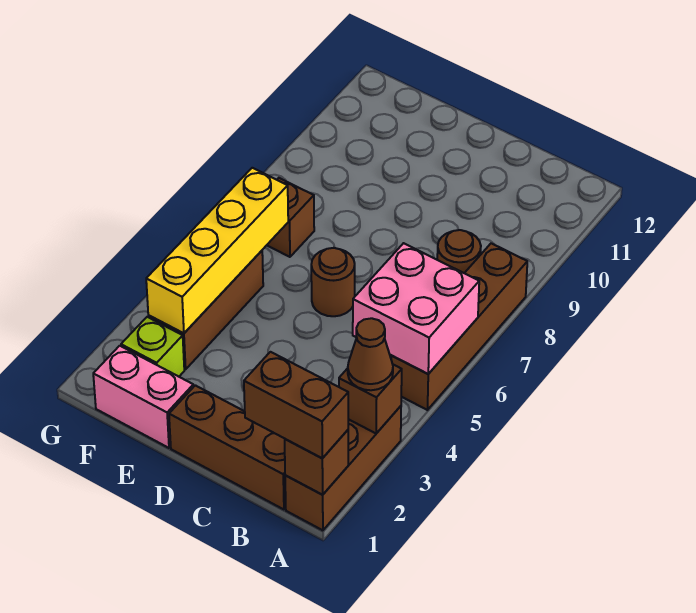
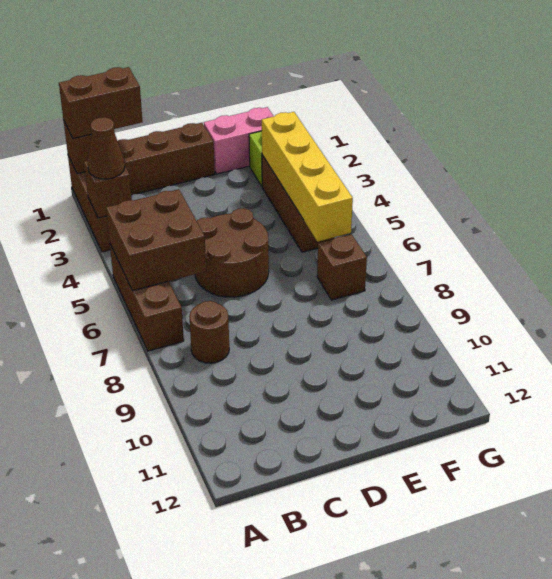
brown 1x4 brick [391,243,527,410] -> brown 1x3 brick [110,245,184,351]
pink 2x2 brick [353,243,479,374] -> brown 2x2 brick [106,189,206,291]
brown 1x1 round brick [311,248,355,316] -> brown 2x2 round brick [195,208,269,297]

